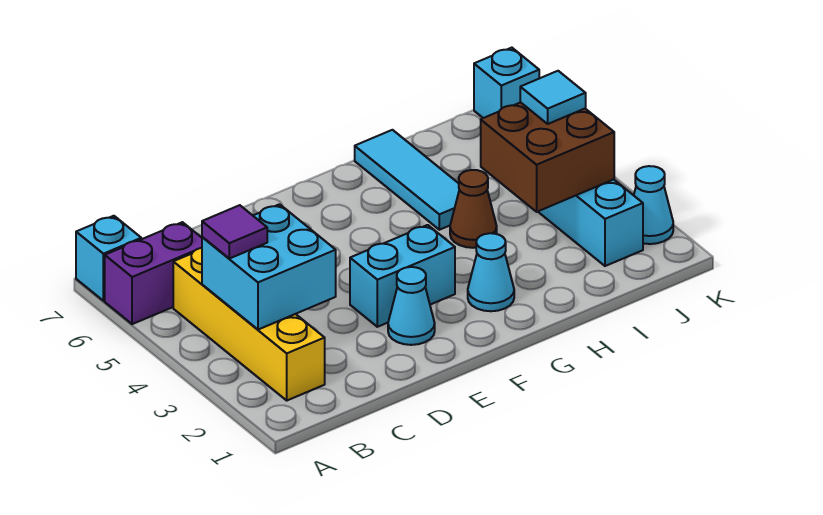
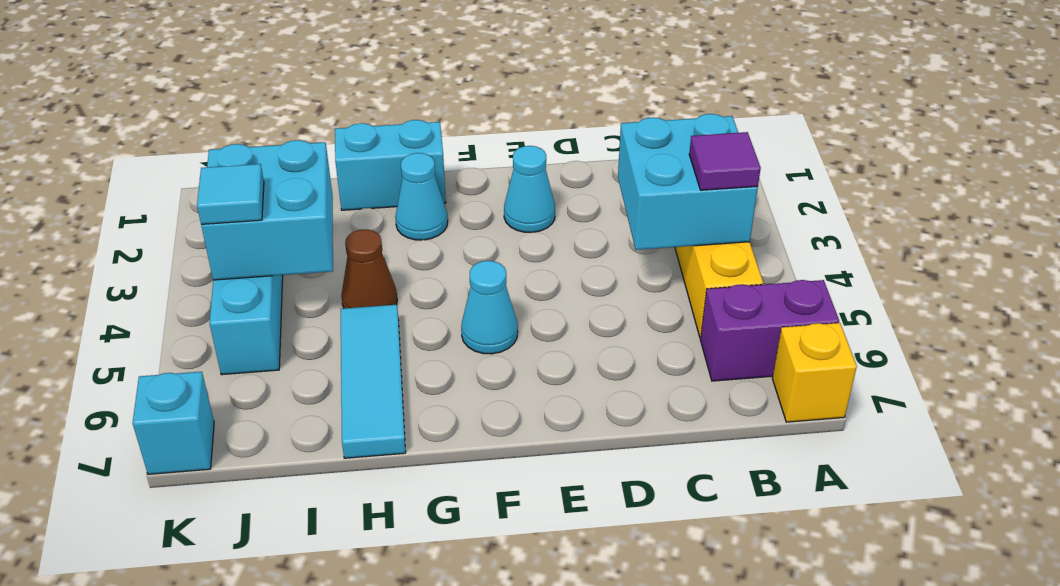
cyan 1x1 brick [76,216,141,301] -> yellow 1x1 brick [772,323,857,422]
cyan 1x2 brick [350,225,455,327] -> cyan 1x2 brick moved to [335,120,446,210]
brown 2x2 brick [481,102,614,212] -> cyan 2x2 brick [201,140,333,280]
cyan 1x1 cone [634,166,673,244] -> cyan 1x1 cone moved to [461,261,518,354]

